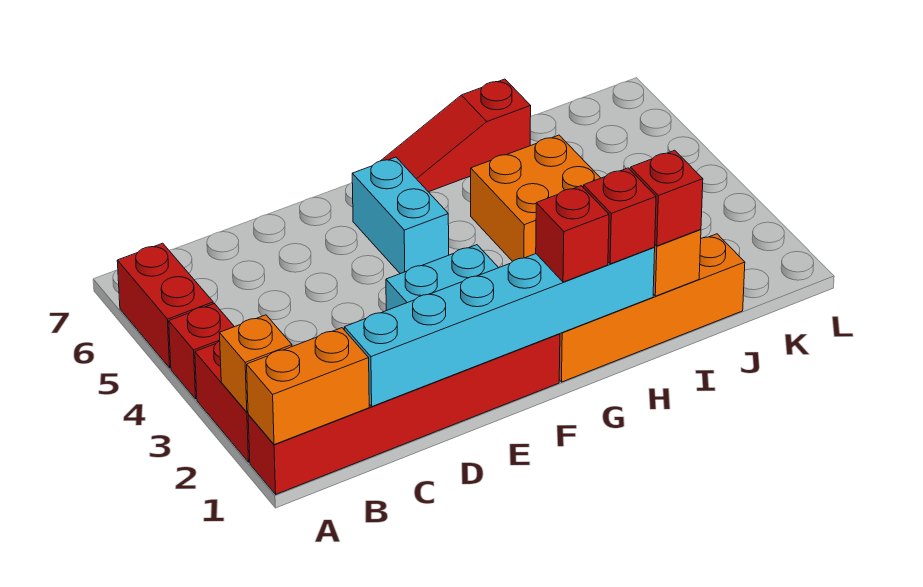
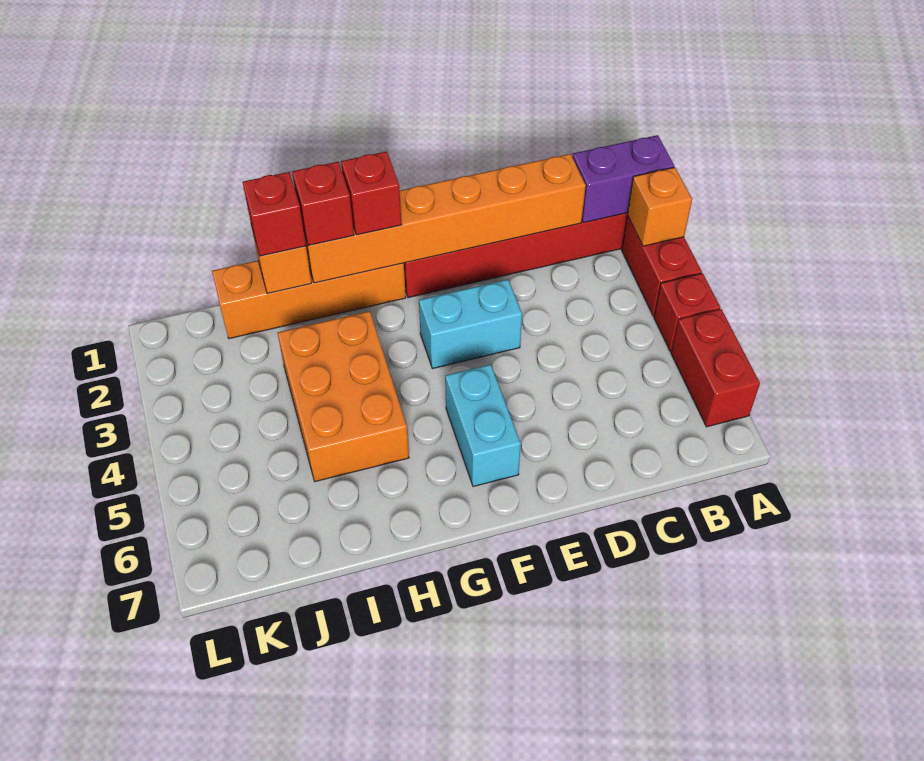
orange 1x2 brick [247,328,369,445] -> purple 1x2 brick [572,135,674,223]
cyan 1x6 brick [344,247,655,406] -> orange 1x6 brick [304,154,586,283]
red 1x3 slope [381,79,531,192] -> none
orange 2x2 brick [471,135,600,261] -> orange 2x3 brick [278,311,409,482]

